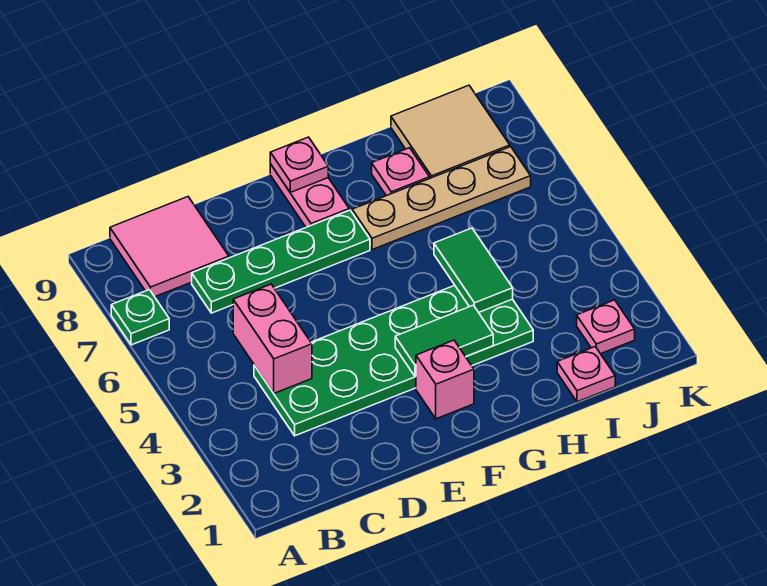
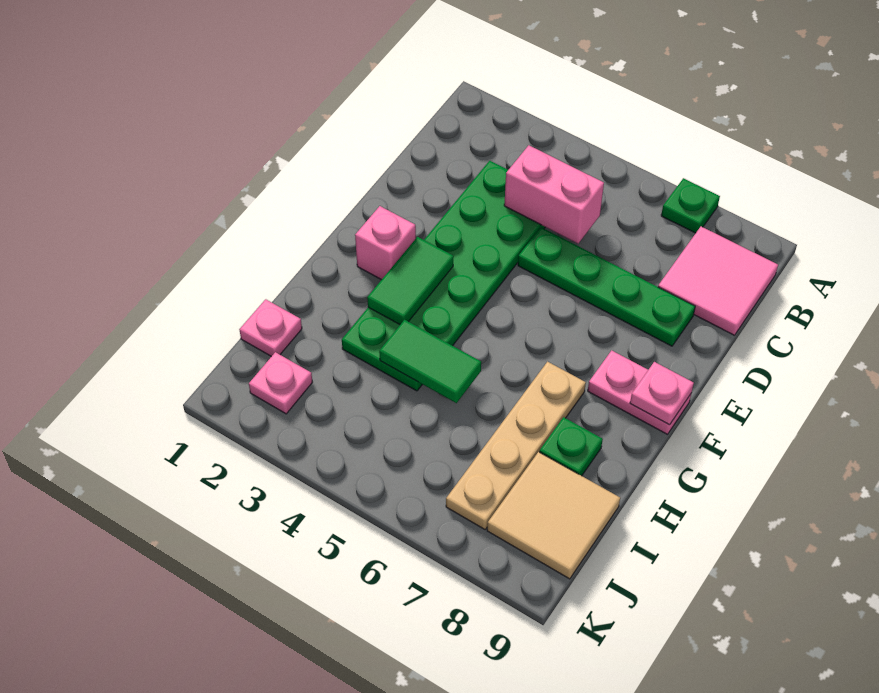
green 1x4 plate [192,210,370,313] -> green 1x4 plate turned to [518,227,695,346]
pink 1x1 plate [372,148,430,196] -> green 1x1 plate [539,417,603,476]

